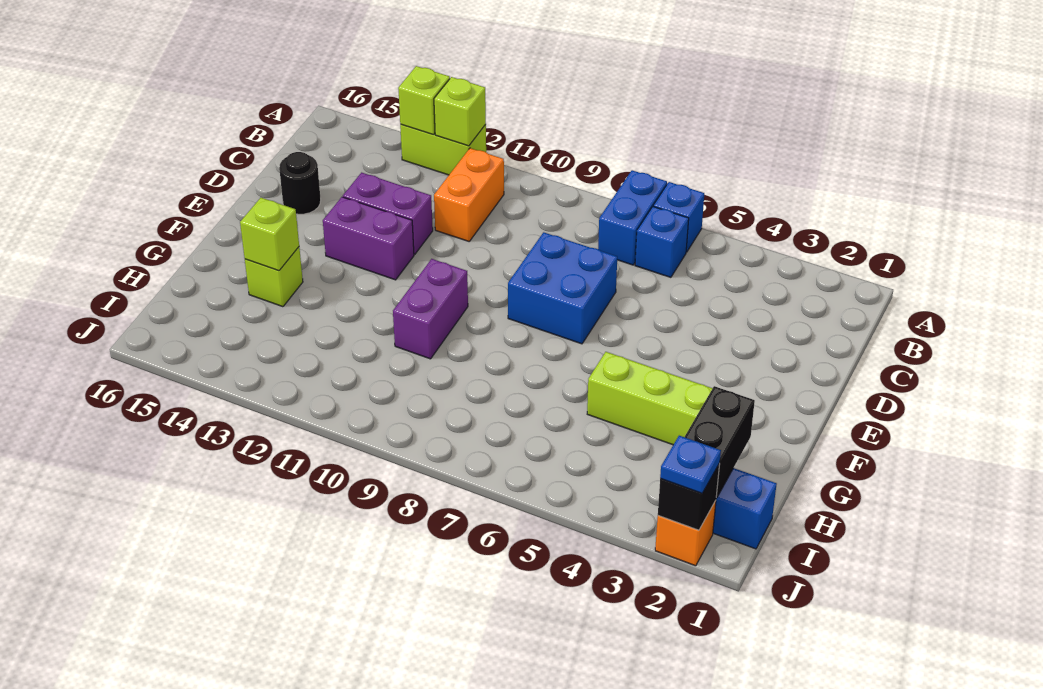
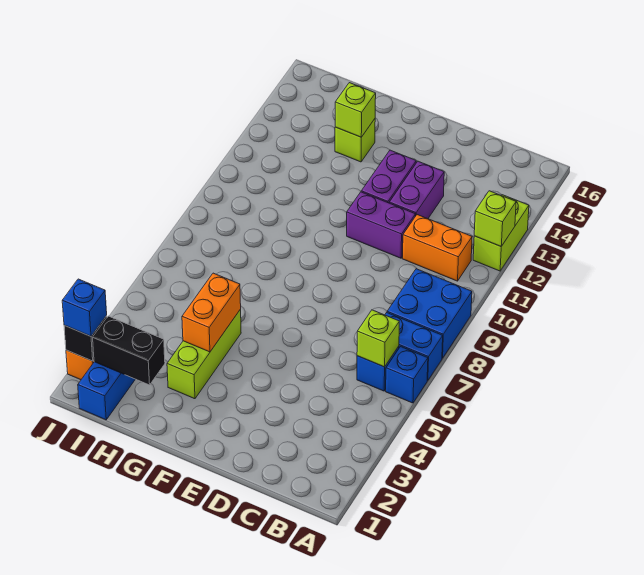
lime 1x1 brick [398,66,450,135] -> lime 1x1 brick moved to [357,310,399,367]
blue 2x2 brick [508,232,617,344] -> blue 2x2 brick moved to [387,269,472,358]
black 1x1 round brick [279,152,321,214] -> none
purple 1x2 brick [393,259,468,359] -> purple 1x2 brick moved to [347,192,416,258]
none -> orange 1x2 brick [182,273,241,352]
blue 1x1 plate [660,436,721,493] -> blue 1x1 brick [62,279,107,336]

